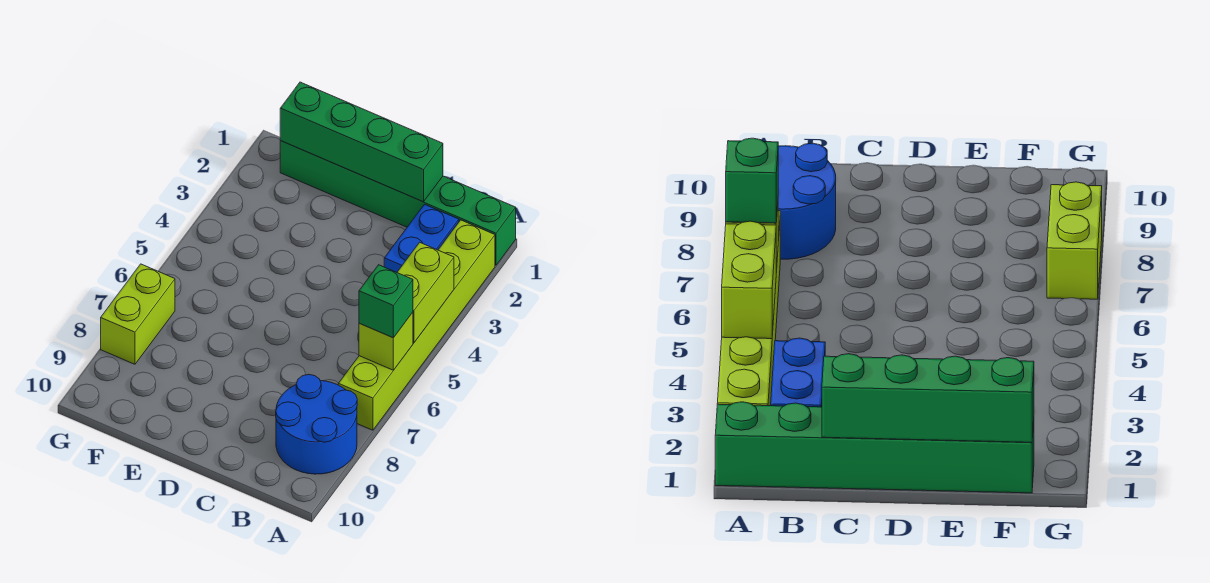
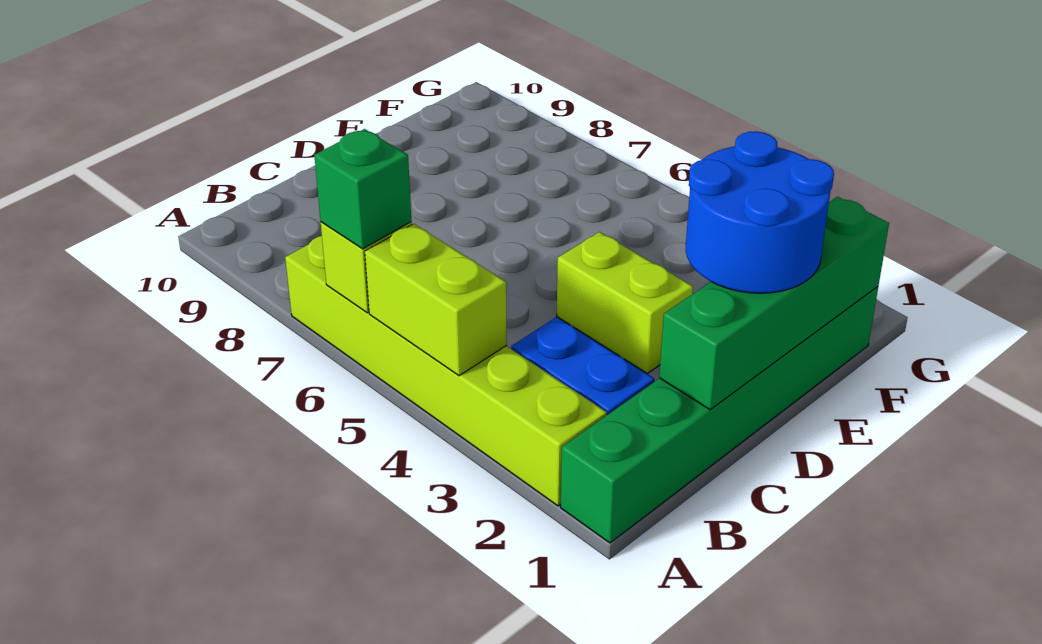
blue 2x2 round brick [276,374,357,474] -> blue 2x2 round brick moved to [686,131,834,293]
lime 1x2 brick [101,264,175,364] -> lime 1x2 brick moved to [557,232,693,373]

